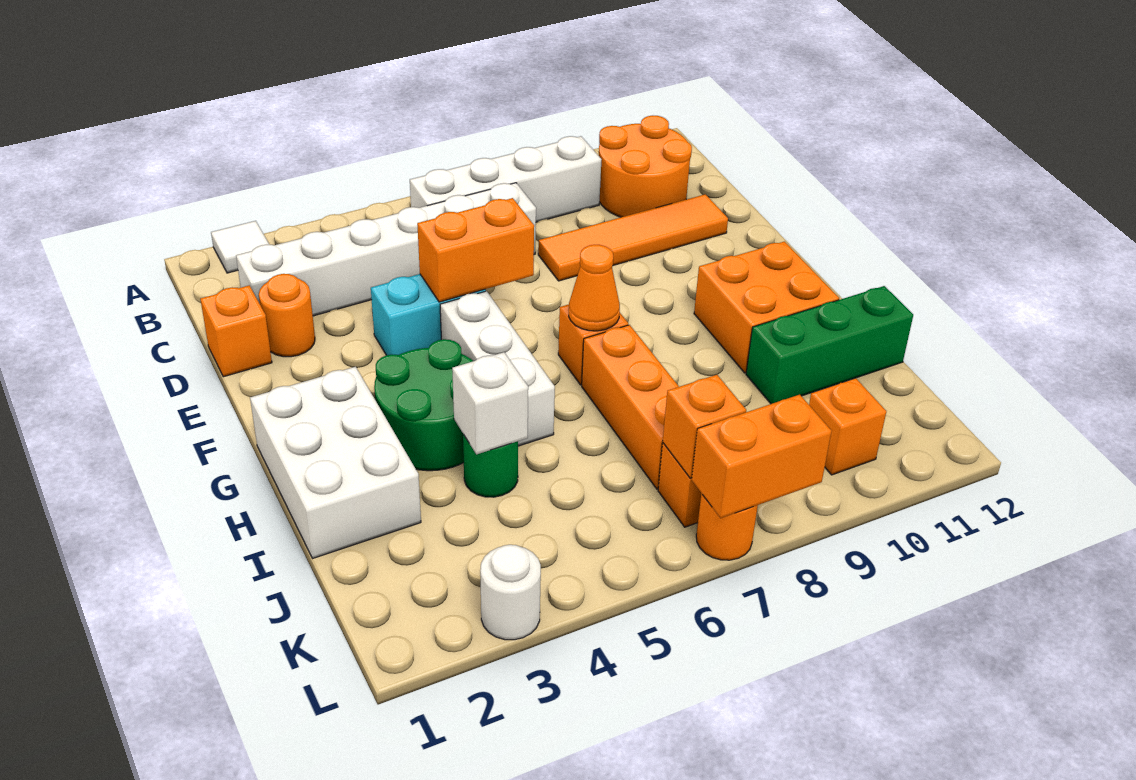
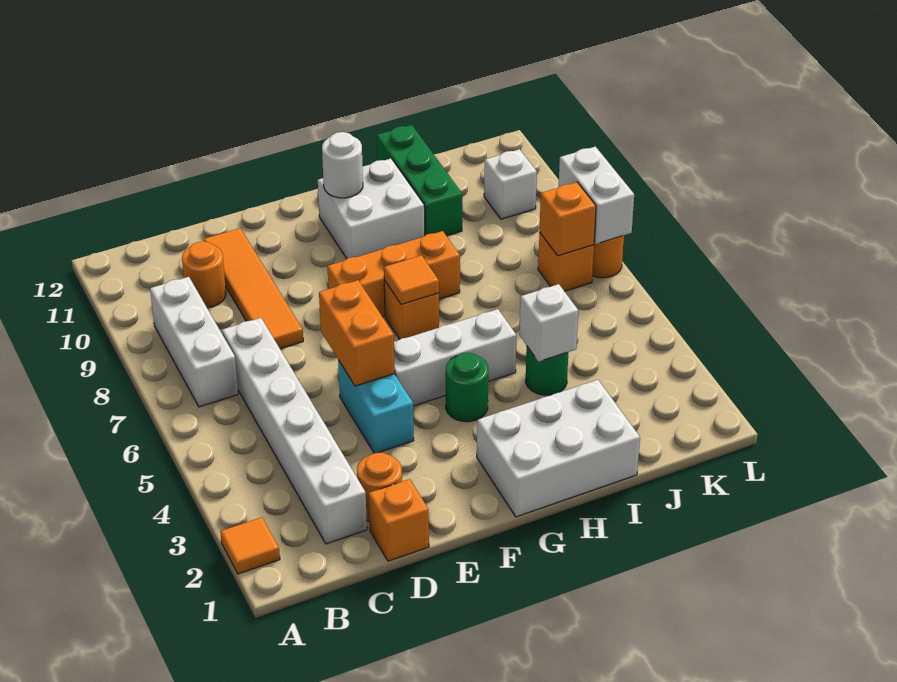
white 1x1 tile [211,221,269,273] -> orange 1x1 tile [220,517,280,574]
white 1x4 brick [410,136,602,222] -> white 1x3 brick [150,277,238,407]
orange 2x2 round brick [599,116,692,217] -> orange 1x1 round brick [182,241,226,308]
green 2x2 round brick [374,339,473,471] -> green 1x1 round brick [446,353,488,422]
orange 1x1 cone [569,245,620,331] -> orange 1x1 tile [384,255,439,305]
orange 2x2 brick [694,242,839,373] -> white 2x2 brick [318,159,425,259]
orange 1x3 brick [582,325,679,489] -> orange 1x3 brick moved to [328,231,460,317]
orange 1x1 brick [809,378,886,475] -> white 1x1 brick [484,149,537,219]
white 1x1 round brick [480,545,541,640] -> white 1x1 round brick moved to [322,132,363,198]
orange 1x2 brick [692,395,831,518] -> white 1x2 brick [559,147,634,244]

